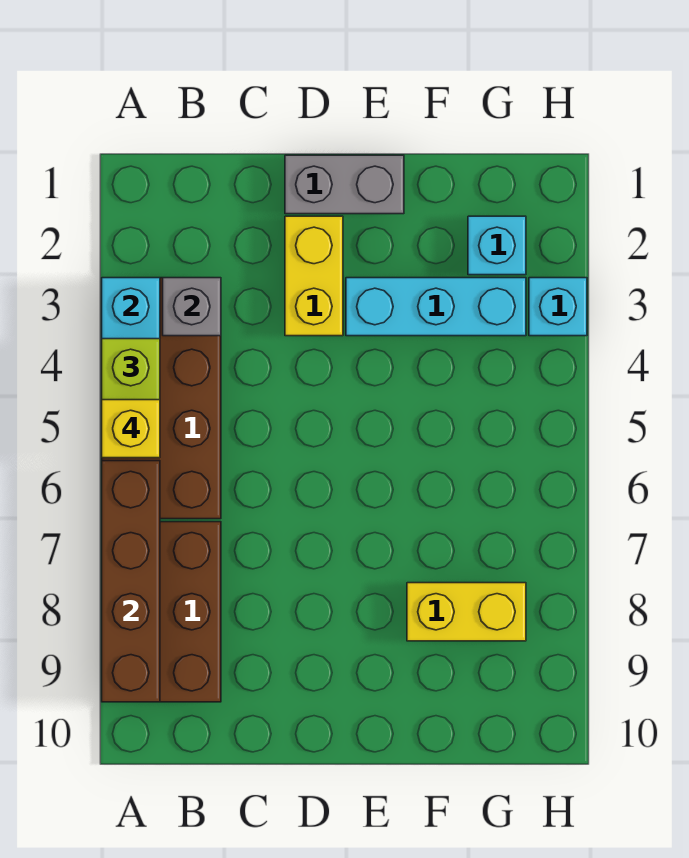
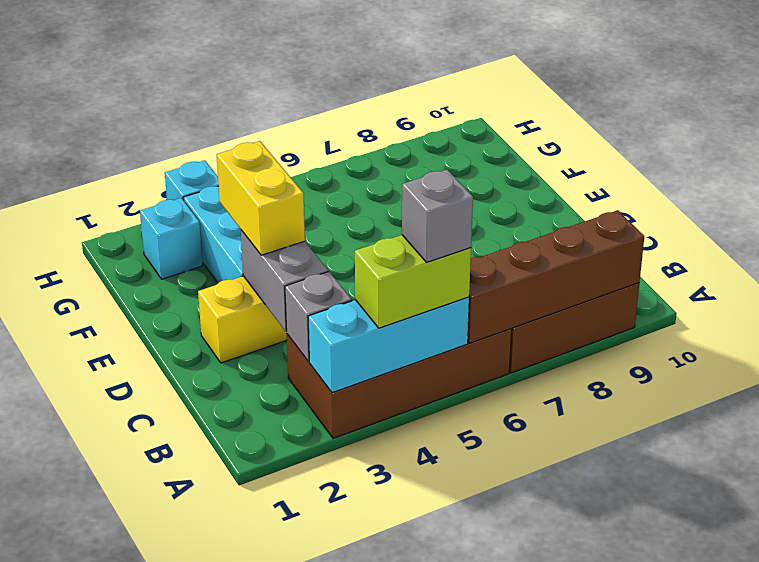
yellow 1x1 brick [102,400,160,458] -> grey 1x1 brick [402,170,473,262]
grey 1x2 brick [285,155,404,214] -> grey 1x2 brick moved to [241,230,328,331]
yellow 1x2 brick [407,583,526,641] -> yellow 1x2 brick moved to [217,141,305,255]

